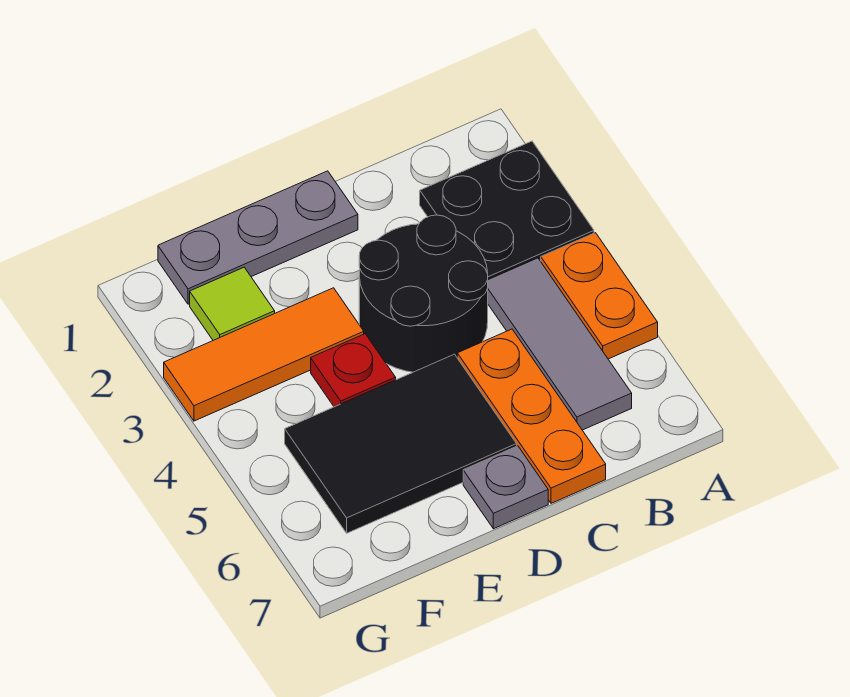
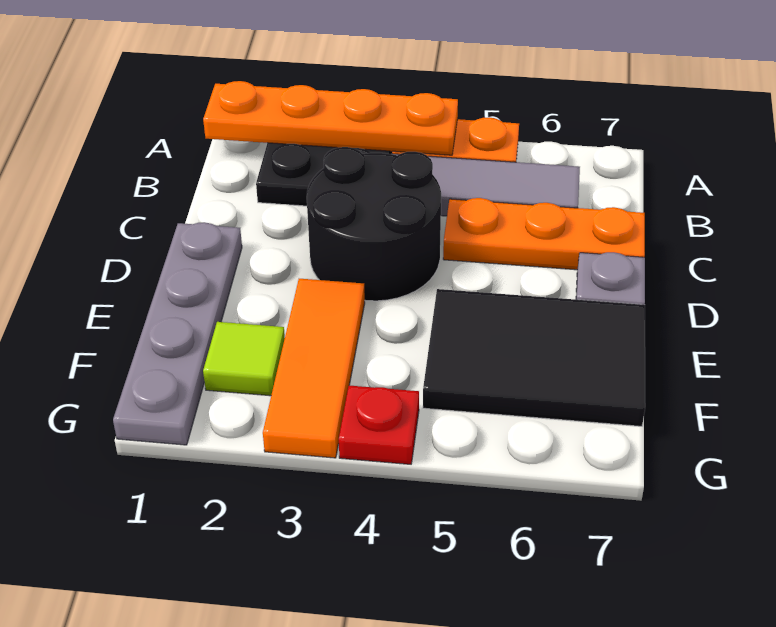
none -> orange 1x4 plate [203,81,458,155]
grey 1x3 plate [158,171,358,304] -> grey 1x4 plate [113,222,242,445]
black 2x3 tile [285,354,517,533] -> black 2x3 tile turned to [423,289,645,426]
red 1x1 plate [311,334,396,407] -> red 1x1 plate moved to [339,385,419,464]

